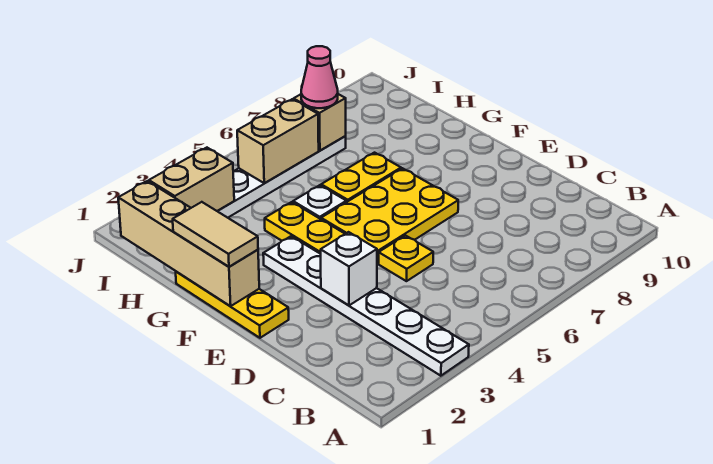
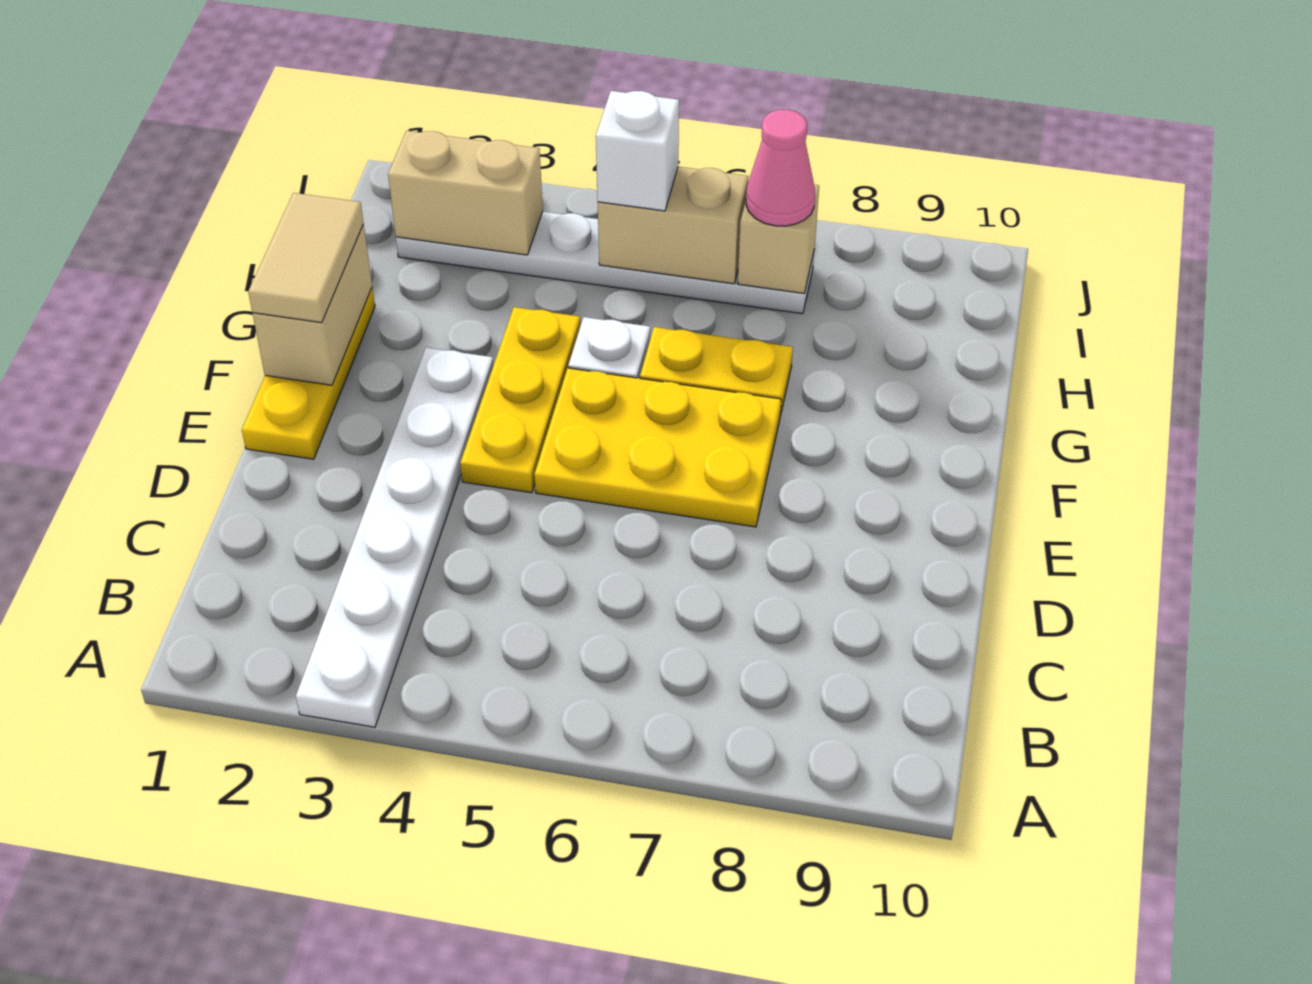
white 1x1 brick [321,232,377,305] -> white 1x1 brick moved to [596,91,679,211]
yellow 1x1 plate [379,235,433,281] -> none
tan 1x4 brick [118,181,259,306] -> tan 1x2 brick [253,225,372,385]

